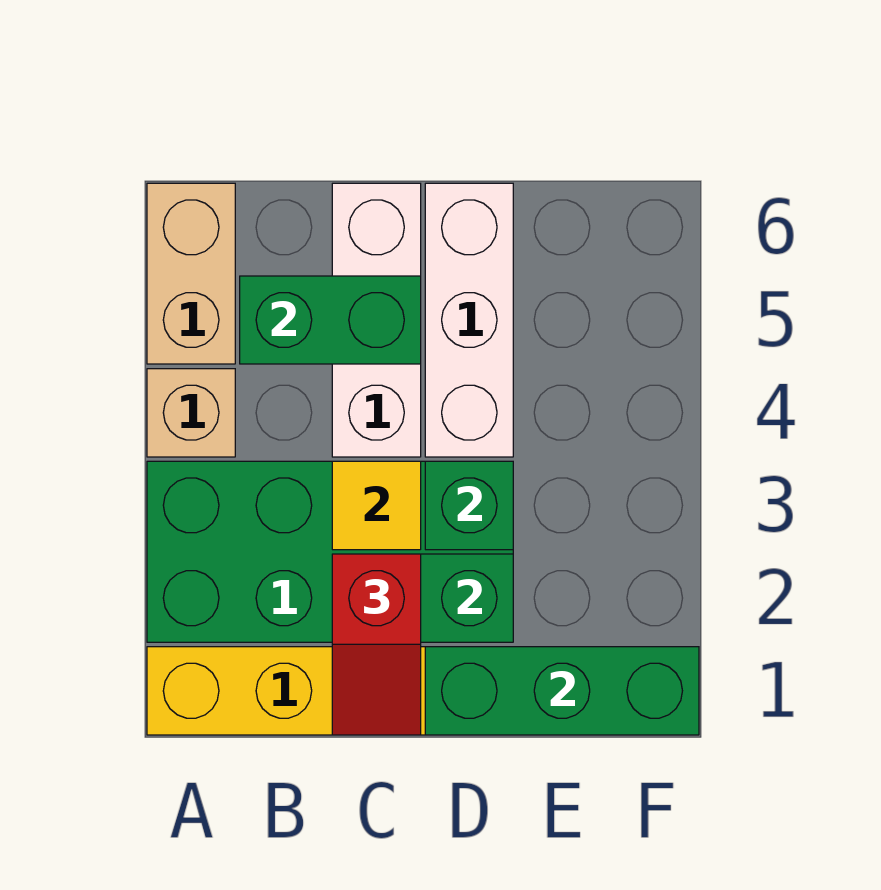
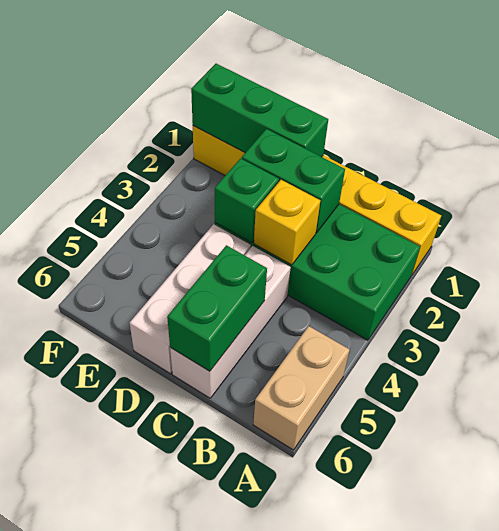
tan 1x1 brick [147,369,235,457] -> none
green 1x2 brick [240,276,421,364] -> green 1x2 brick turned to [167,245,267,371]
red 1x2 slope [332,554,421,735] -> none
yellow 1x1 tile [332,461,421,550] -> yellow 1x1 brick [254,180,320,265]

